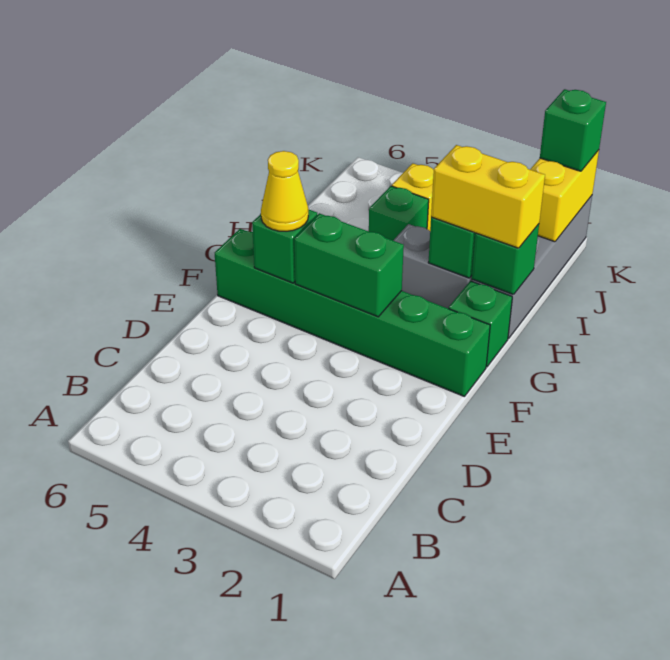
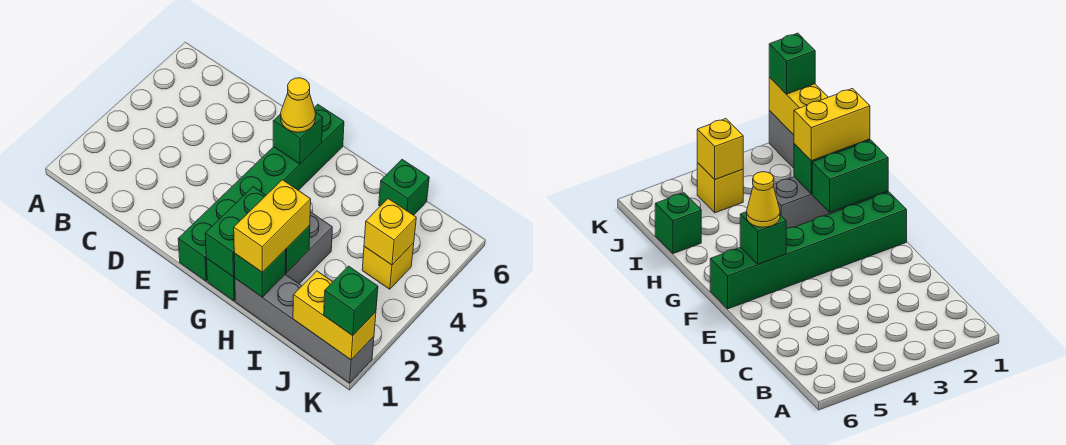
green 1x2 brick [294,213,404,317] -> green 1x2 brick moved to [205,187,266,277]
green 1x1 brick [369,186,429,240] -> green 1x1 brick moved to [379,160,429,215]
none -> yellow 1x1 brick [364,199,416,265]

